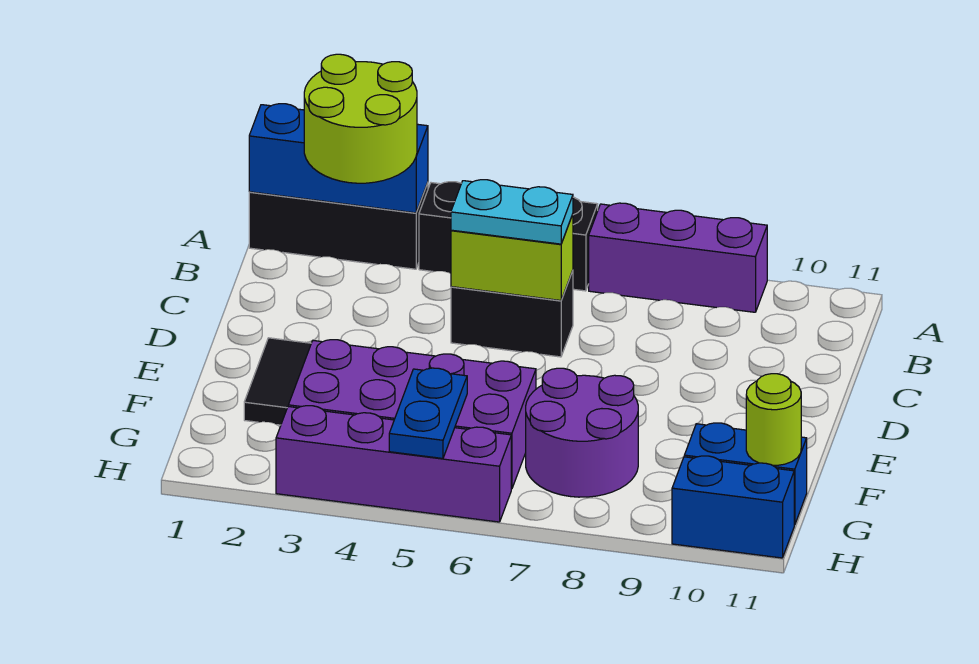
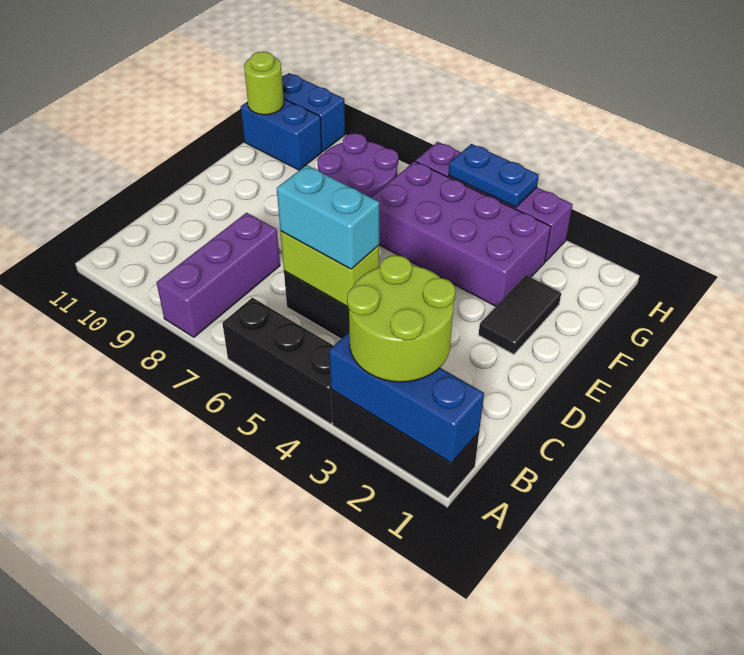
purple 1x3 brick [589,203,767,312] -> purple 1x3 brick turned to [156,213,280,337]
cyan 1x2 plate [451,180,573,244] -> cyan 1x2 brick [277,165,379,269]
blue 1x2 plate [389,368,467,458] -> blue 1x2 plate turned to [449,144,539,207]

